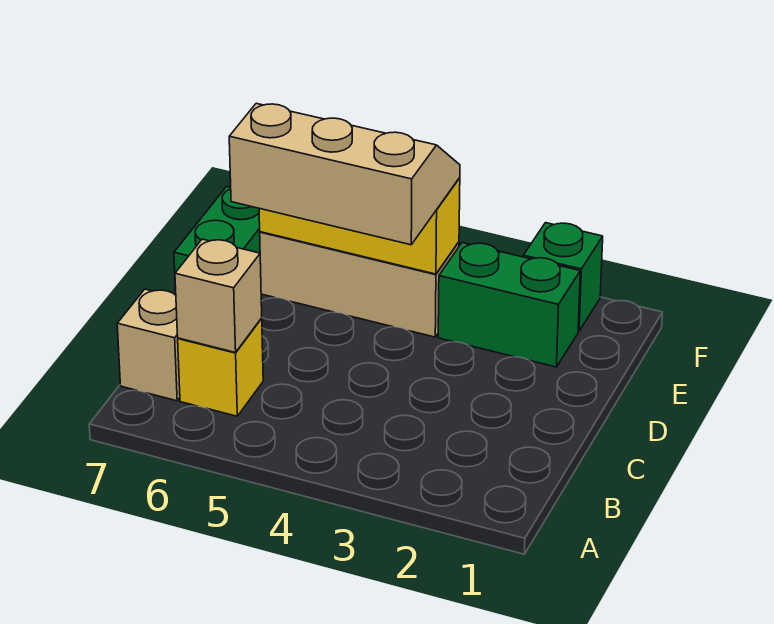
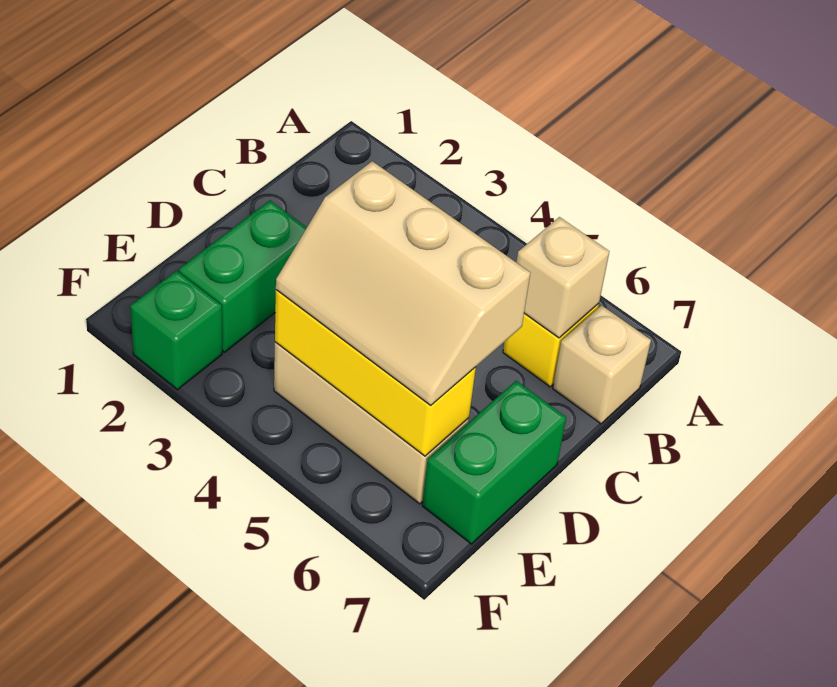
green 1x2 brick [438,243,580,367] -> green 1x2 brick turned to [179,200,307,352]

